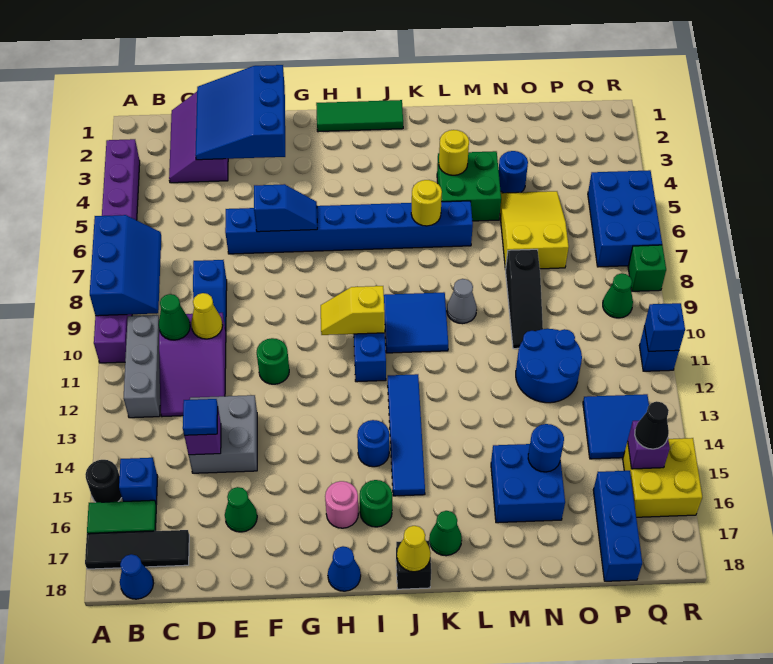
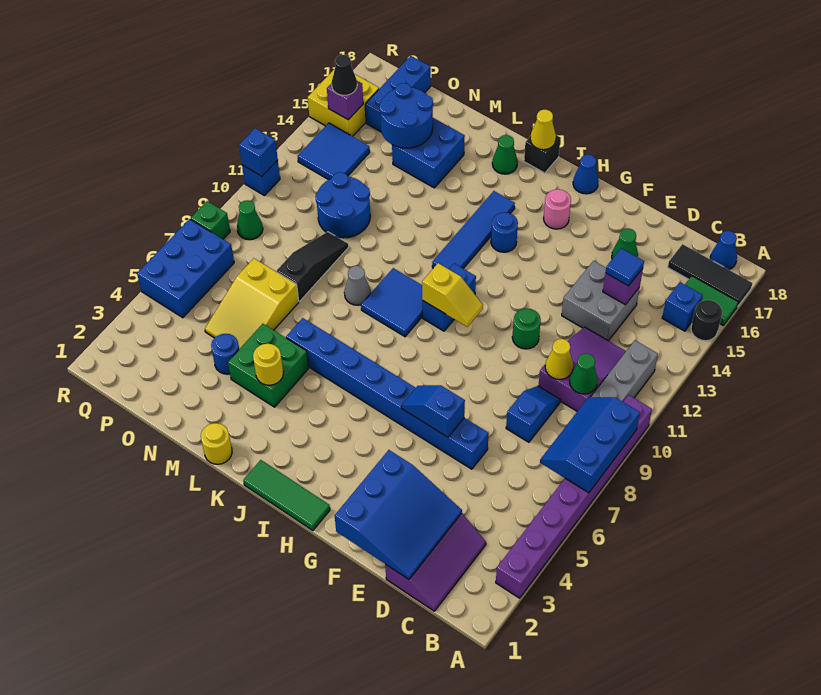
green 1x1 round brick [360,480,392,527] -> none
yellow 1x1 round brick [411,180,442,226] -> yellow 1x1 round brick moved to [201,423,232,464]
blue 1x1 round brick [528,424,564,472] -> blue 2x2 round brick [379,83,433,148]

